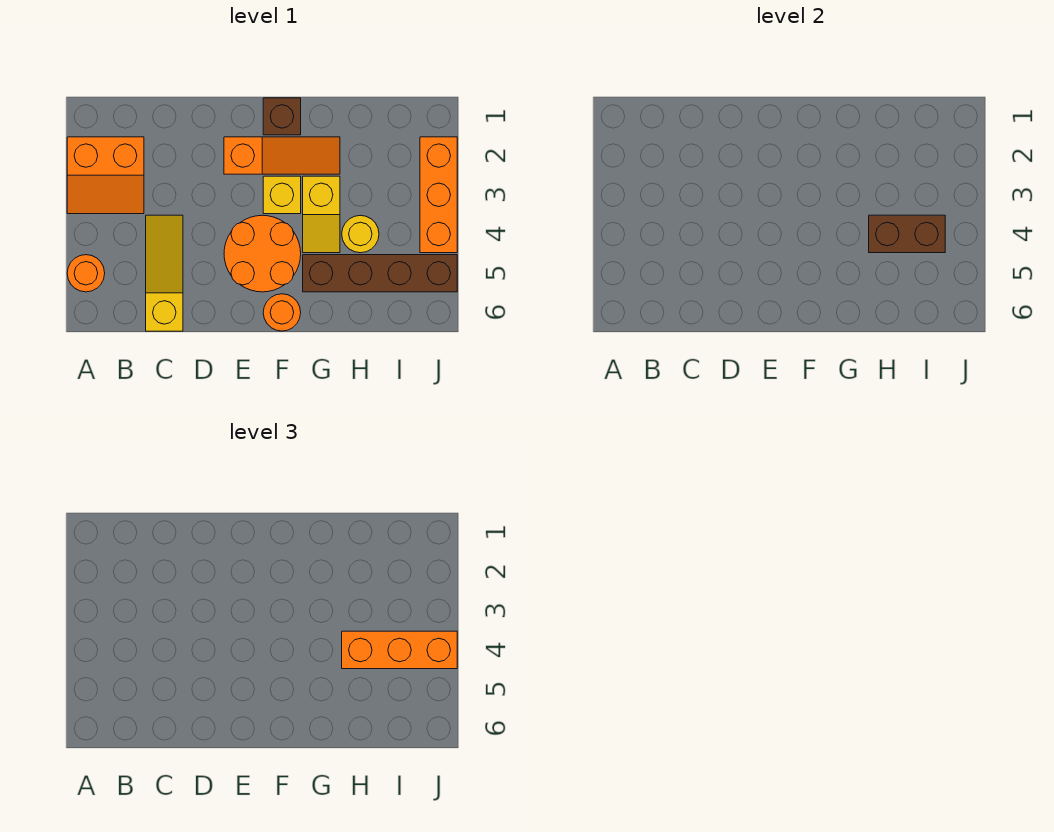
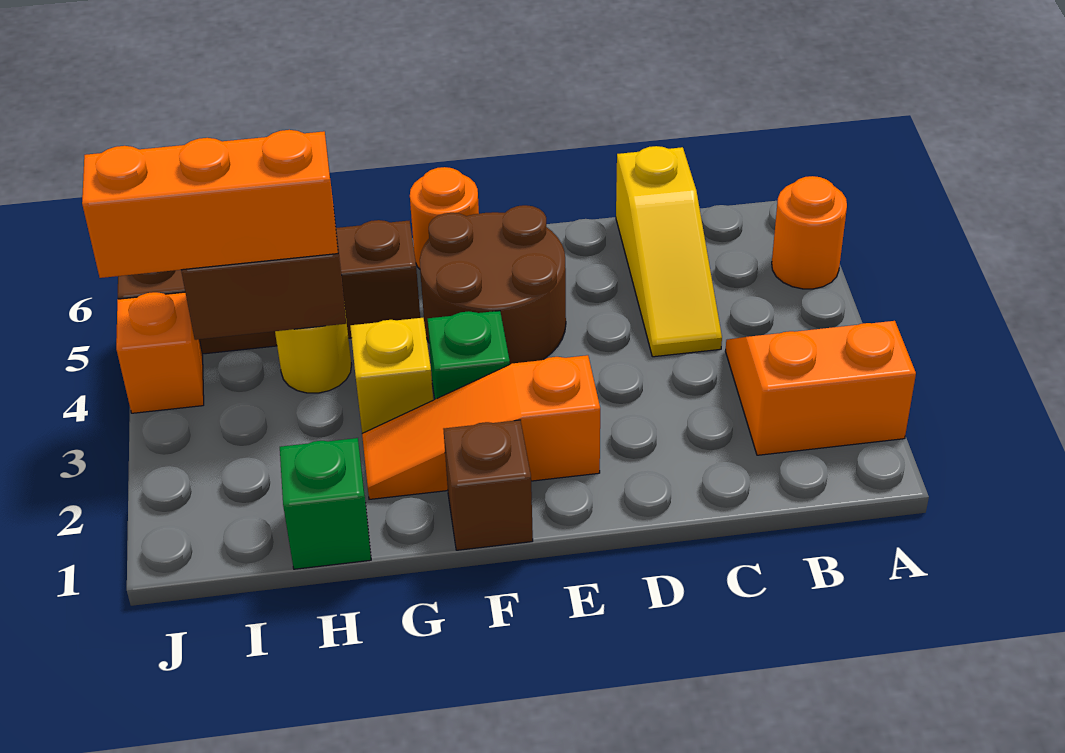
orange 2x2 round brick [224,215,301,292] -> brown 2x2 round brick [420,205,566,364]
yellow 1x1 brick [263,176,301,214] -> green 1x1 brick [428,311,510,399]
none -> green 1x1 brick [280,438,371,569]
orange 1x3 brick [420,137,457,253] -> orange 1x1 brick [116,292,204,413]

